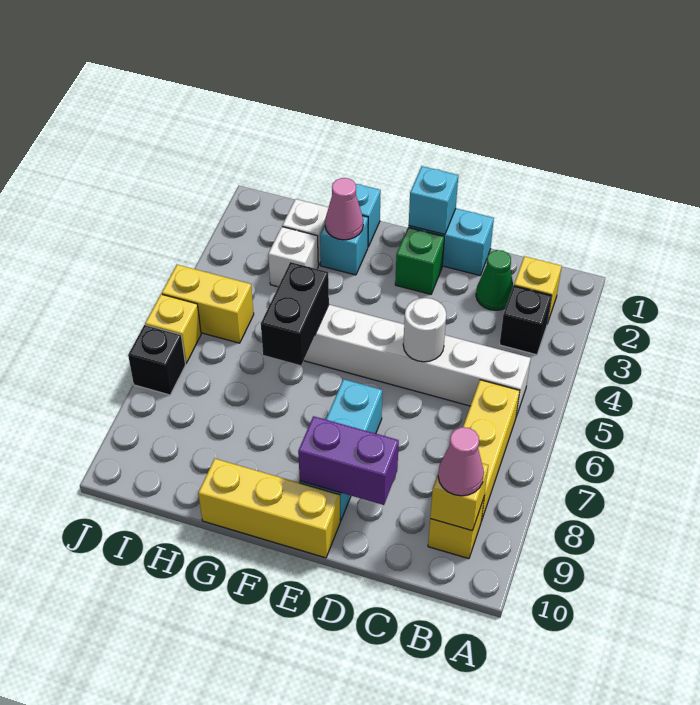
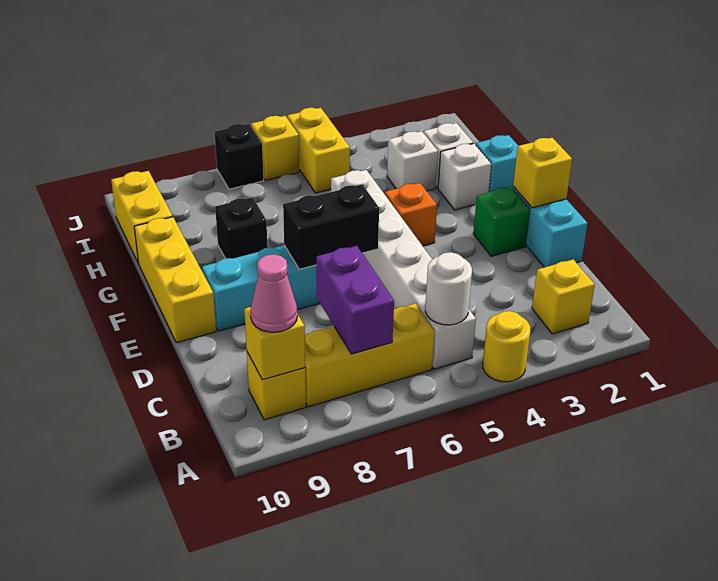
none -> yellow 1x1 round brick [483,311,530,382]
black 1x1 brick [500,286,552,355] -> black 1x1 brick moved to [215,197,268,259]
green 1x1 cone [476,250,513,310] -> none
white 1x1 round brick [403,298,446,362] -> white 1x1 round brick moved to [425,252,472,325]
purple 1x2 brick [298,416,399,505] -> purple 1x2 brick moved to [316,246,394,354]
cyan 1x1 brick [409,166,458,234] -> yellow 1x1 brick [513,138,572,208]
none -> orange 1x1 brick [385,183,437,246]
cyan 1x1 brick [320,216,368,275] -> white 1x1 brick [438,143,491,210]
pink 1x1 cone [325,178,363,240] -> none
black 1x2 brick [261,262,329,365] -> black 1x2 brick moved to [283,185,379,269]
none -> yellow 1x2 brick [111,171,173,263]

